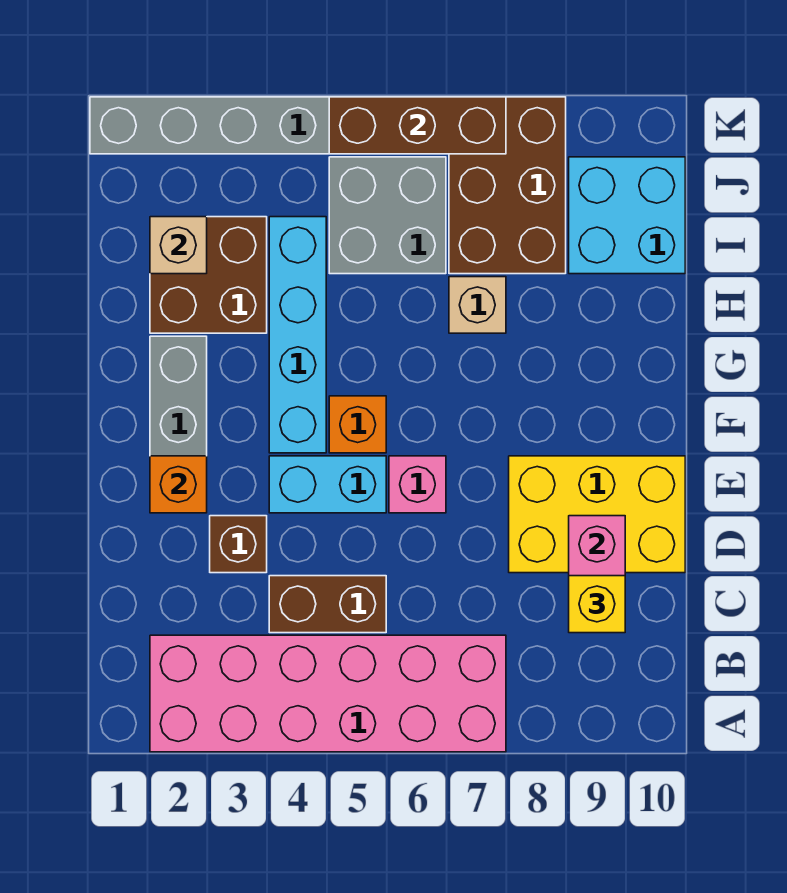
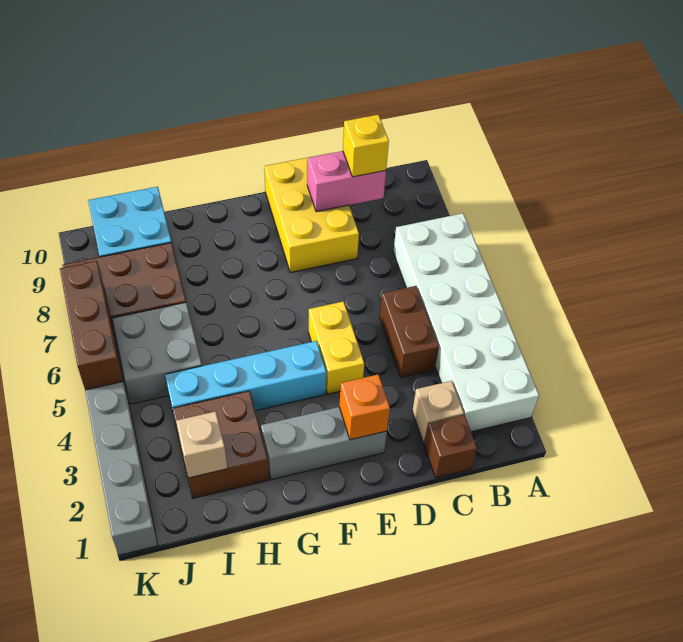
pink 2x6 brick [150,635,506,752] -> white 2x6 brick [393,213,539,432]
brown 1x1 brick [210,516,267,573] -> brown 1x1 brick moved to [424,415,477,478]
cyan 1x2 brick [269,456,386,513] -> yellow 1x2 brick [309,301,364,394]
pink 1x1 brick [389,456,446,513] -> none
orange 1x1 brick [329,396,386,453] -> none
tan 1x1 brick [449,277,506,333] -> tan 1x1 brick moved to [412,381,464,443]

